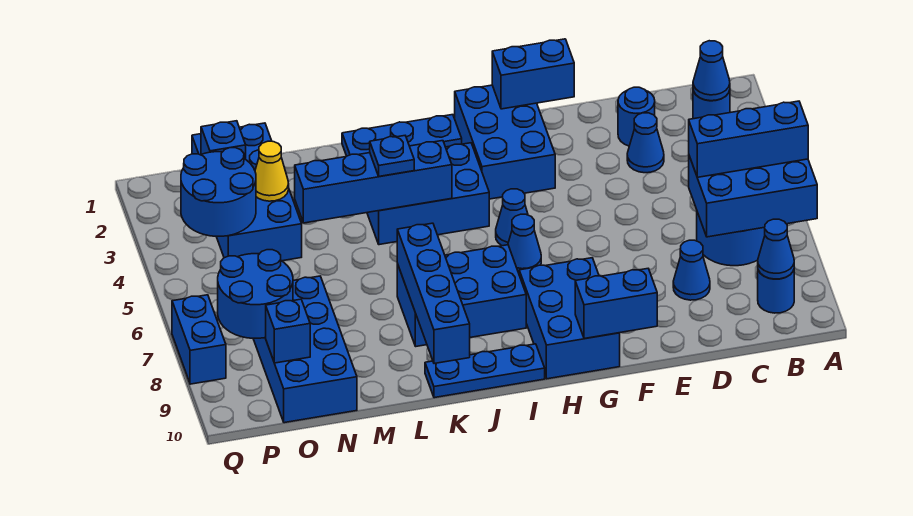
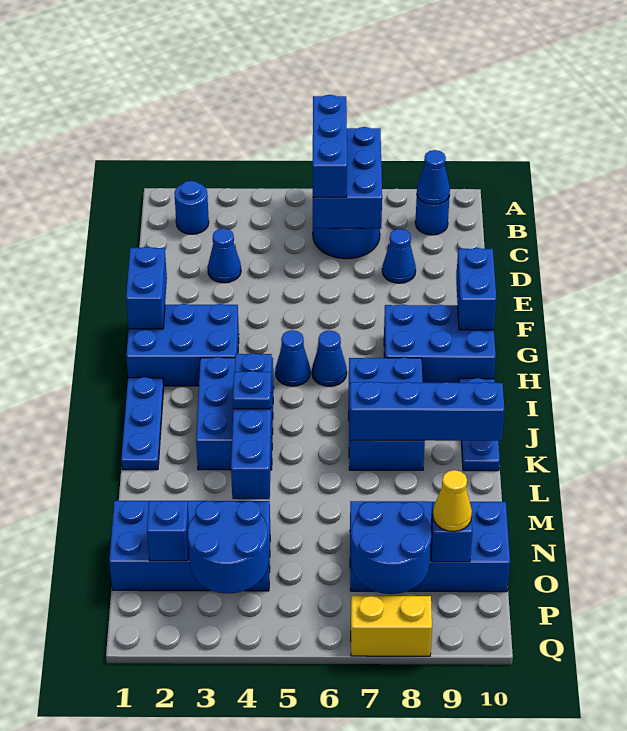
blue 1x1 cone [693,41,730,101] -> none
blue 1x1 round brick [618,87,655,146] -> none
yellow 1x1 cone [255,141,289,201] -> yellow 1x1 cone moved to [433,470,472,532]
blue 1x2 brick [172,295,226,384] -> yellow 1x2 brick [351,596,432,656]

